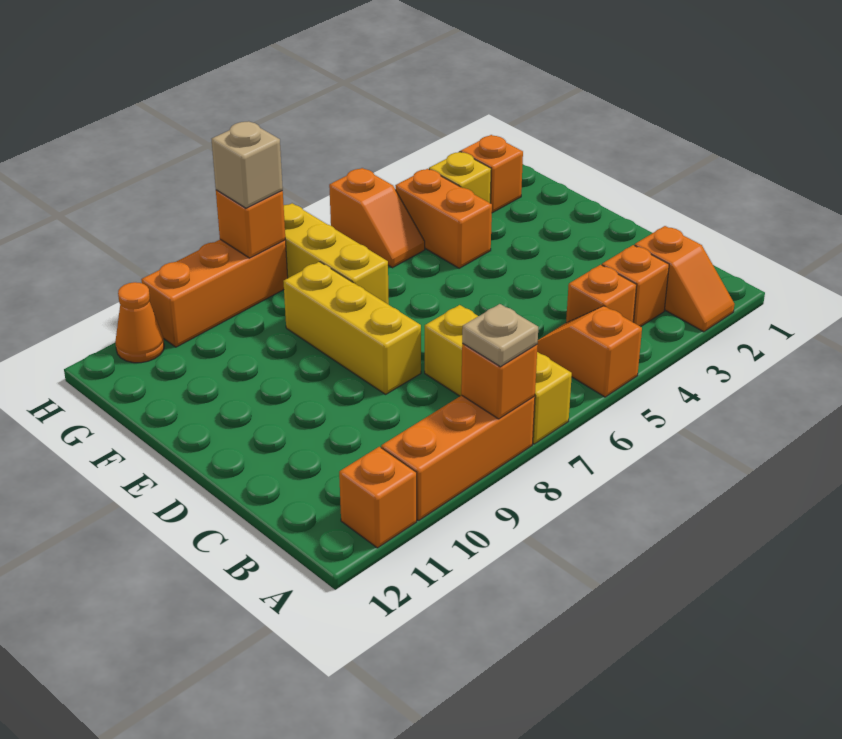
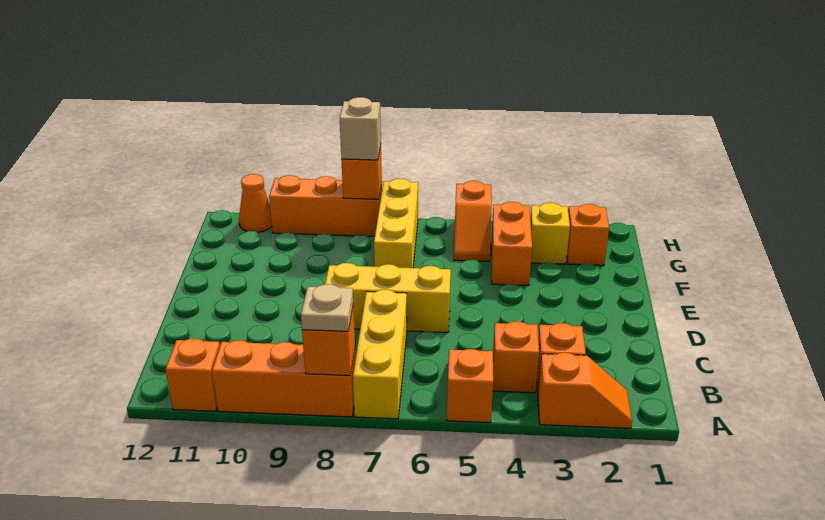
orange 1x2 slope [635,226,734,332] -> orange 1x2 slope turned to [538,352,632,428]
yellow 1x3 brick [283,262,421,394] -> yellow 1x3 brick turned to [325,263,451,332]

